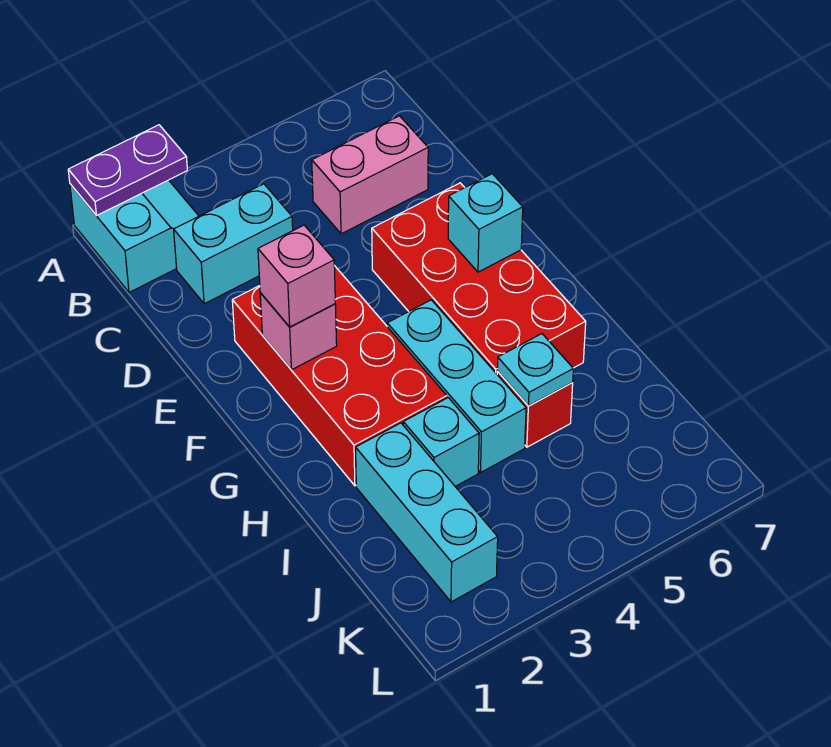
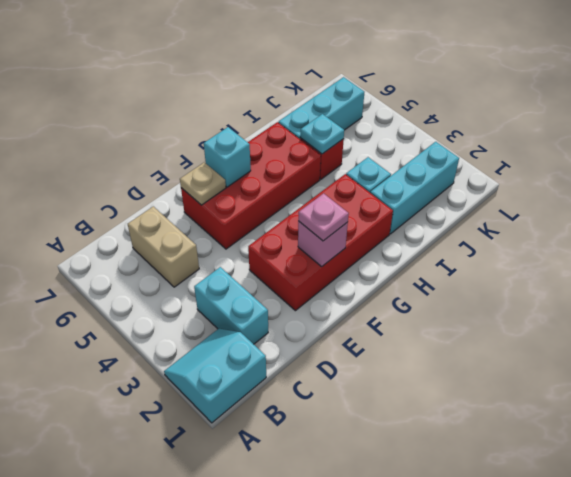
purple 1x2 plate [68,125,187,216] -> none
pink 1x2 brick [312,116,428,234] -> tan 1x2 brick [128,206,199,287]
none -> tan 1x1 plate [180,162,226,205]
pink 1x1 brick [258,225,335,327] -> pink 1x1 plate [298,193,349,241]
cyan 1x3 brick [387,300,526,472] -> cyan 1x3 brick moved to [279,77,364,139]

